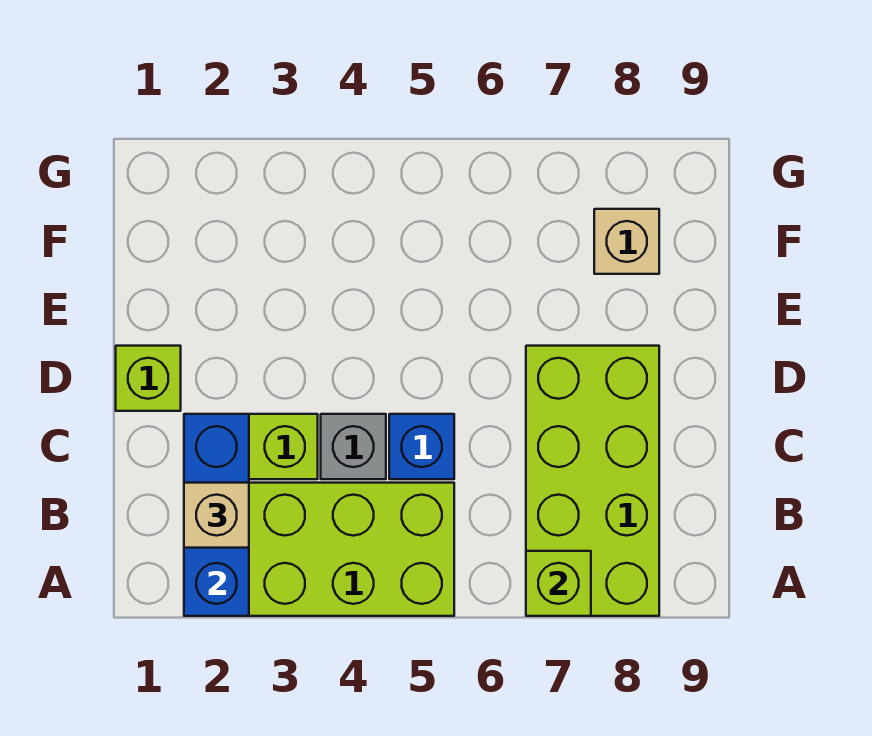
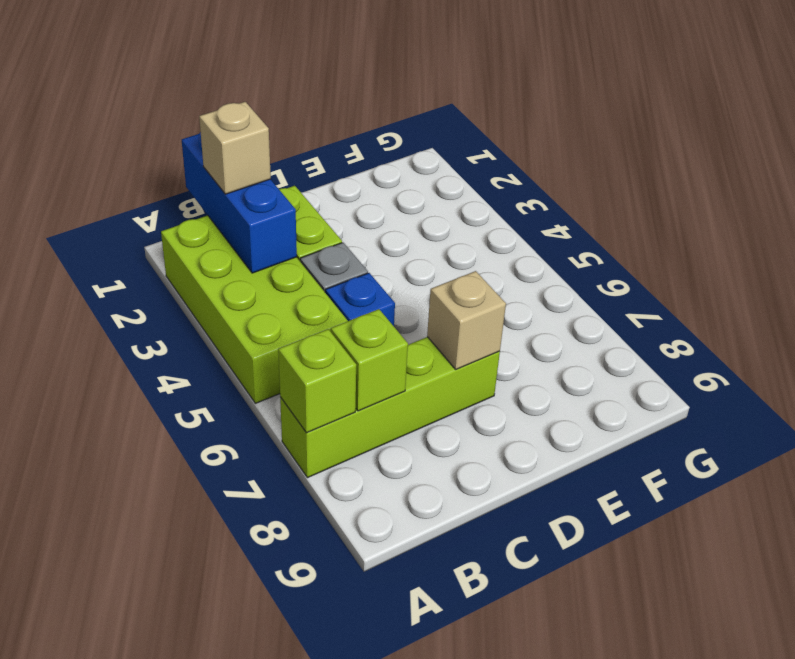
blue 1x3 brick [184,414,249,616] -> blue 1x3 brick turned to [182,132,297,273]
lime 2x4 brick [526,346,659,616] -> lime 1x4 brick [280,337,500,478]
lime 1x1 brick [116,346,181,411] -> lime 1x1 brick moved to [331,309,408,411]
tan 1x1 brick [594,209,659,274] -> tan 1x1 brick moved to [427,271,506,369]

